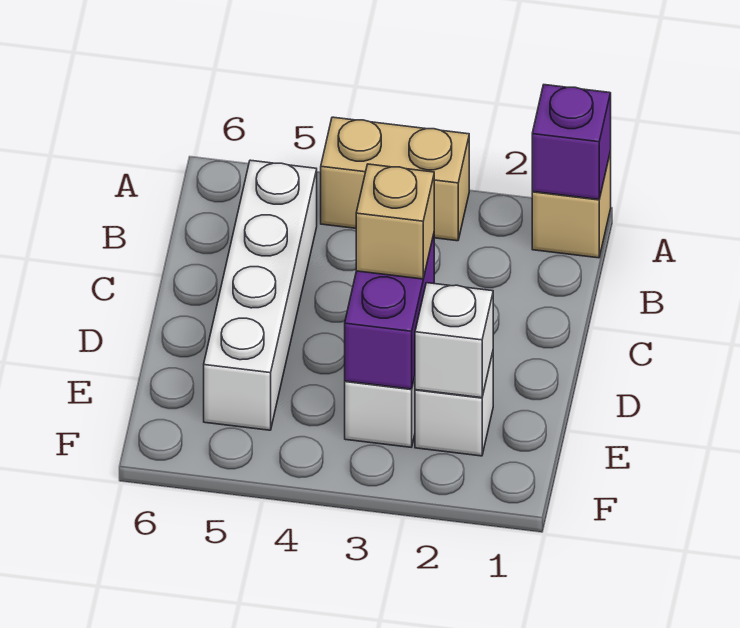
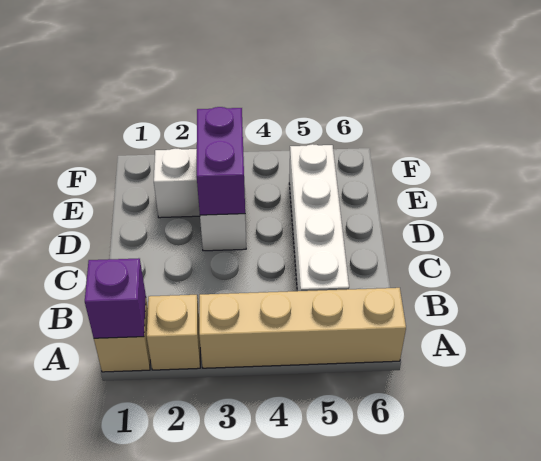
tan 1x2 brick [321,117,469,241] -> tan 1x4 brick [199,288,406,368]
tan 1x1 brick [356,164,434,279] -> tan 1x1 brick moved to [147,295,200,370]
white 1x1 brick [415,283,493,398] -> none

